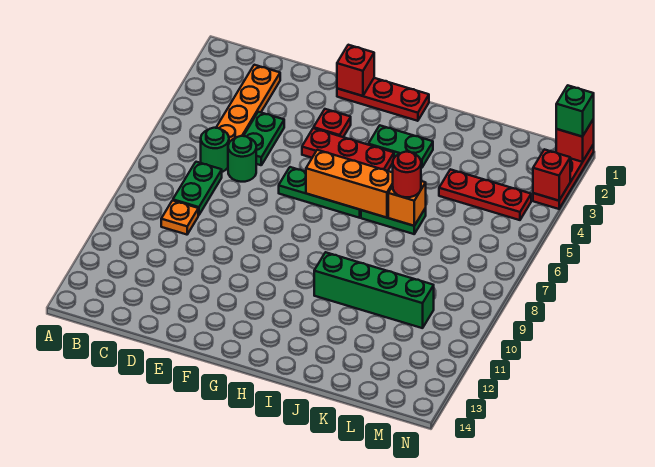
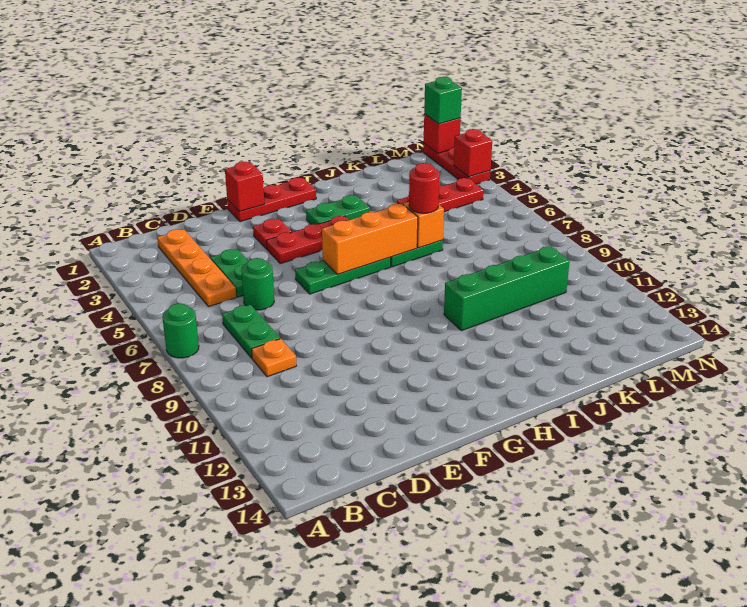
green 1x1 round brick [201,128,229,172] -> green 1x1 round brick moved to [162,303,199,358]

